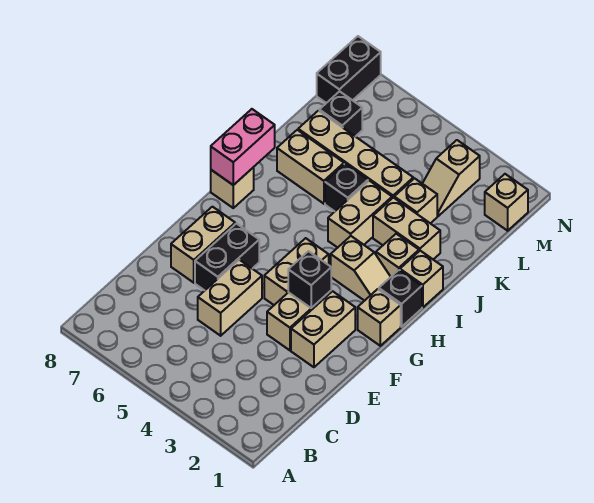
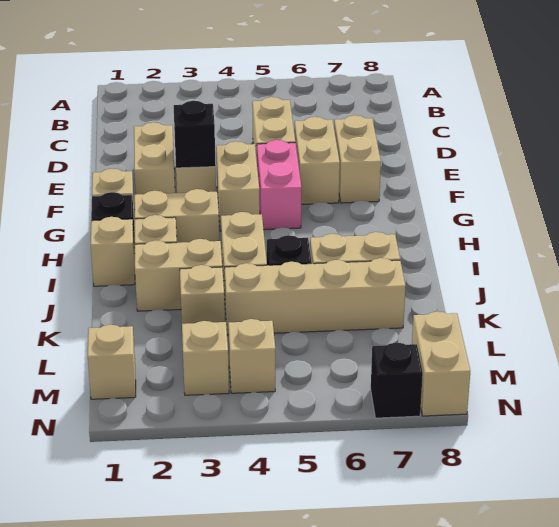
black 1x2 brick [195,224,259,290] -> tan 1x2 brick [295,117,340,204]
tan 1x2 slope [331,236,390,301] -> tan 1x2 brick [134,189,219,243]
tan 1x1 brick [211,167,254,208] -> tan 1x1 brick moved to [228,319,275,393]
pink 1x2 brick [211,109,275,185] -> pink 1x2 brick moved to [257,140,301,230]
black 1x1 brick [319,91,362,137] -> black 1x1 brick moved to [371,343,423,418]
black 1x2 brick [317,36,381,103] -> tan 1x2 brick [412,311,470,416]

